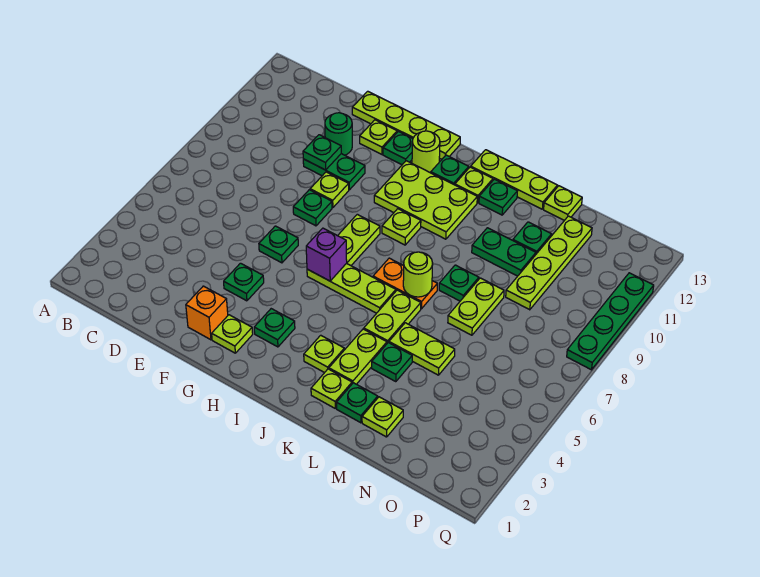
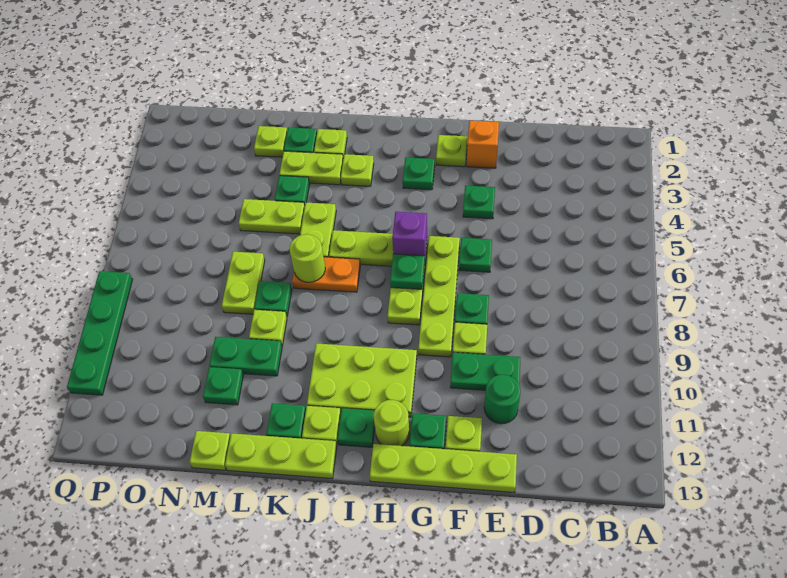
green 1x1 plate [303,135,341,170] -> green 1x1 plate moved to [390,254,425,289]
lime 1x1 plate [382,209,421,245] -> lime 1x1 plate moved to [249,310,287,345]
lime 1x2 plate [329,329,387,384] -> lime 1x2 plate turned to [279,151,343,185]
lime 1x4 plate [506,216,592,310] -> lime 1x4 plate moved to [418,236,460,357]

